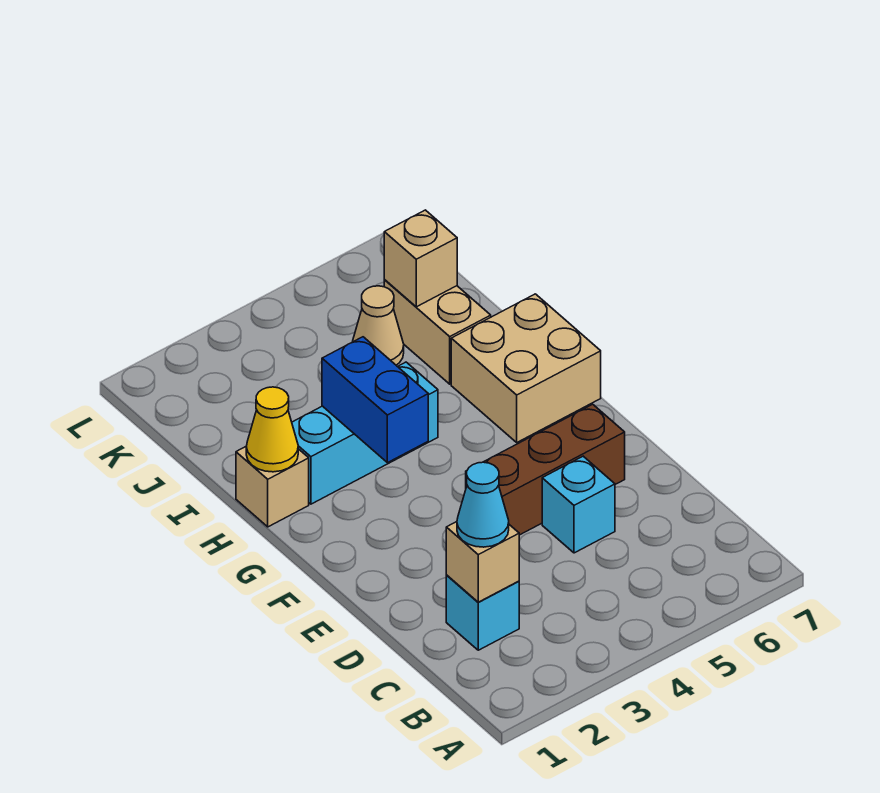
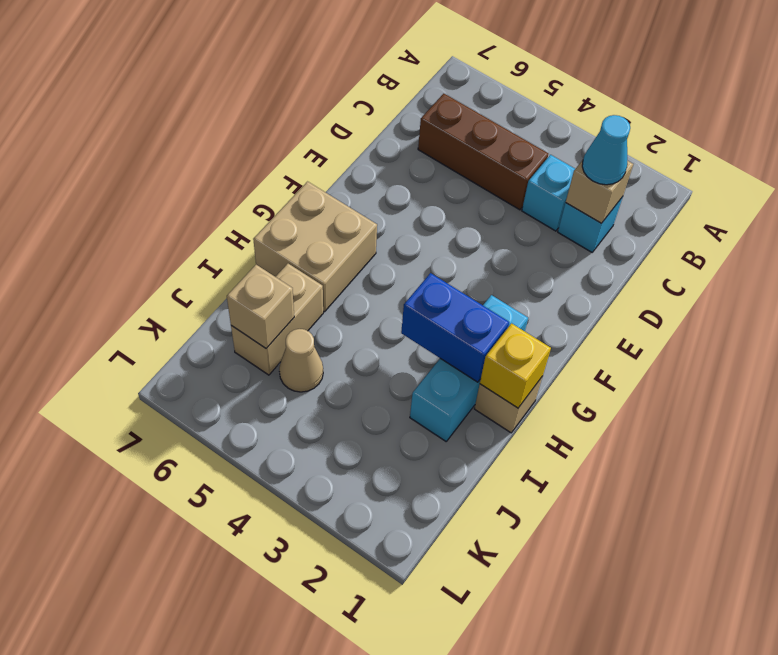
cyan 1x1 brick [542,456,615,553] -> cyan 1x1 brick moved to [522,155,575,231]
brown 1x3 brick [466,404,625,535] -> brown 1x3 brick moved to [418,94,548,210]
blue 1x2 brick [322,337,428,463] -> blue 1x2 brick turned to [401,273,509,382]
yellow 1x1 cone [246,387,298,472] -> yellow 1x1 brick [480,323,551,408]
cyan 1x3 brick [292,362,438,504] -> cyan 1x3 brick turned to [410,295,528,441]

